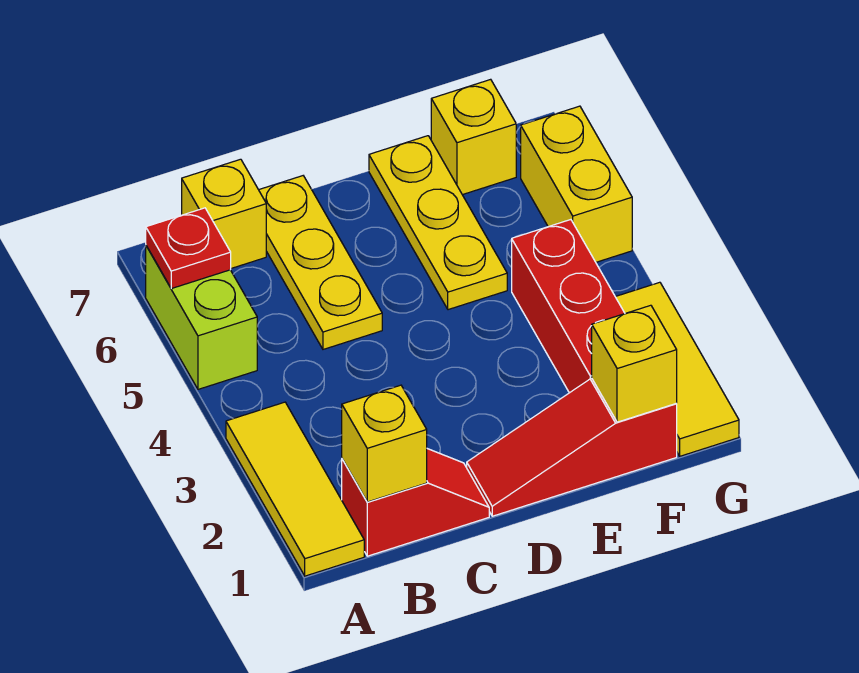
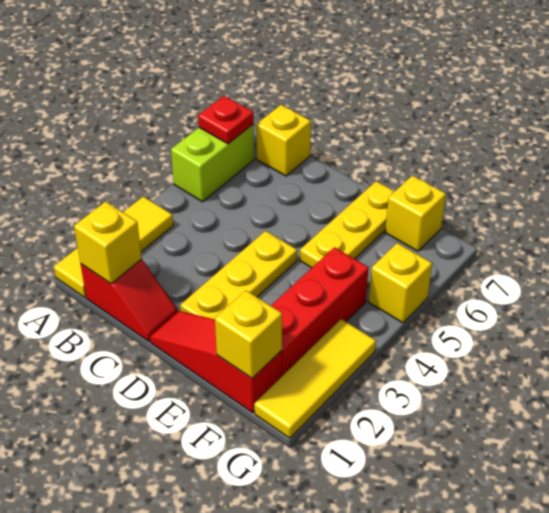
yellow 1x3 plate [259,176,382,349] -> yellow 1x3 plate moved to [180,231,297,319]
yellow 1x2 brick [521,106,632,262] -> yellow 1x1 brick [369,243,432,323]

